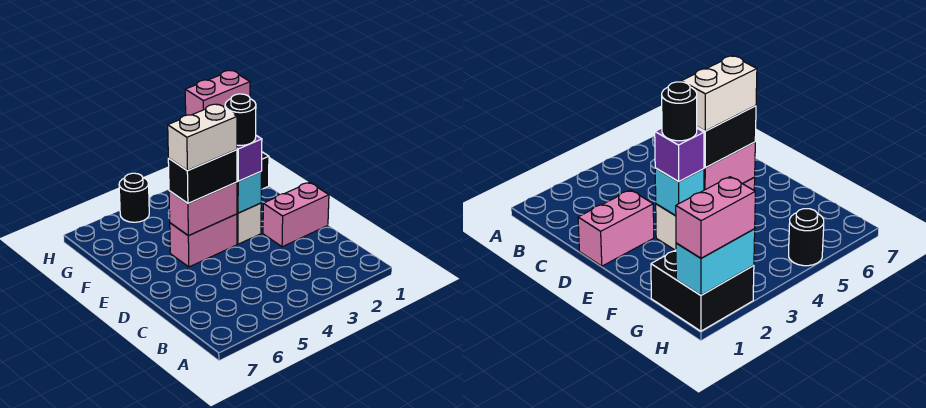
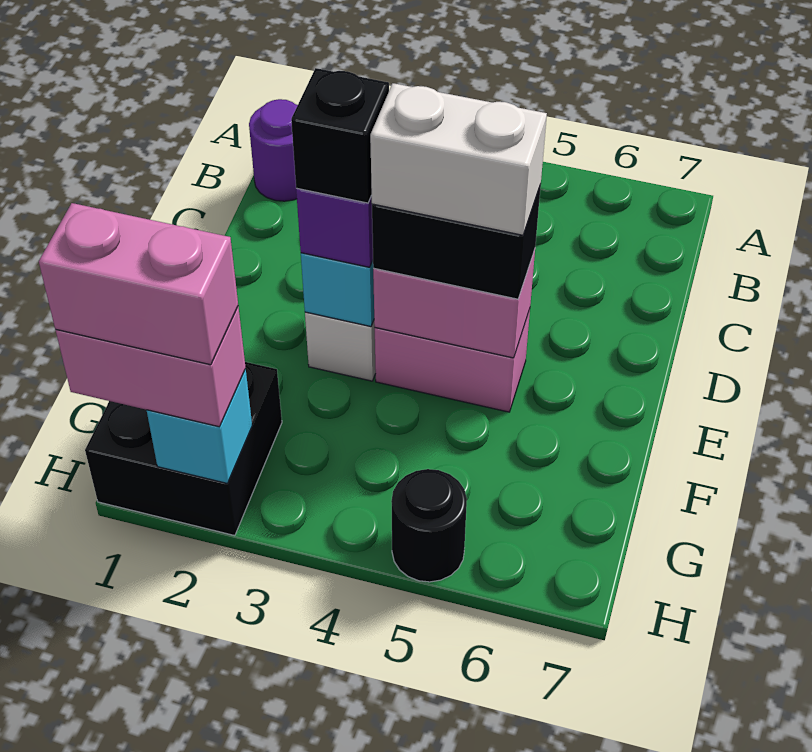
none -> purple 1x1 round brick [249,99,298,201]
pink 1x2 brick [263,182,329,247] -> pink 1x2 brick moved to [39,203,238,365]
black 1x1 round brick [225,94,256,145] -> black 1x1 brick [291,68,389,203]
cyan 1x2 brick [676,229,755,295] -> cyan 1x1 brick [147,369,252,483]

